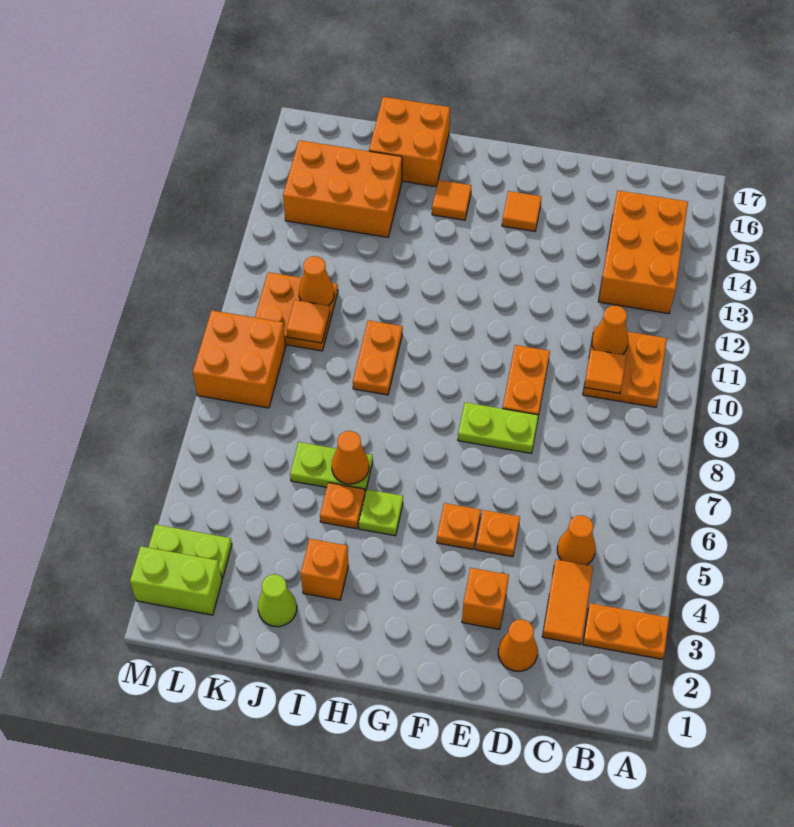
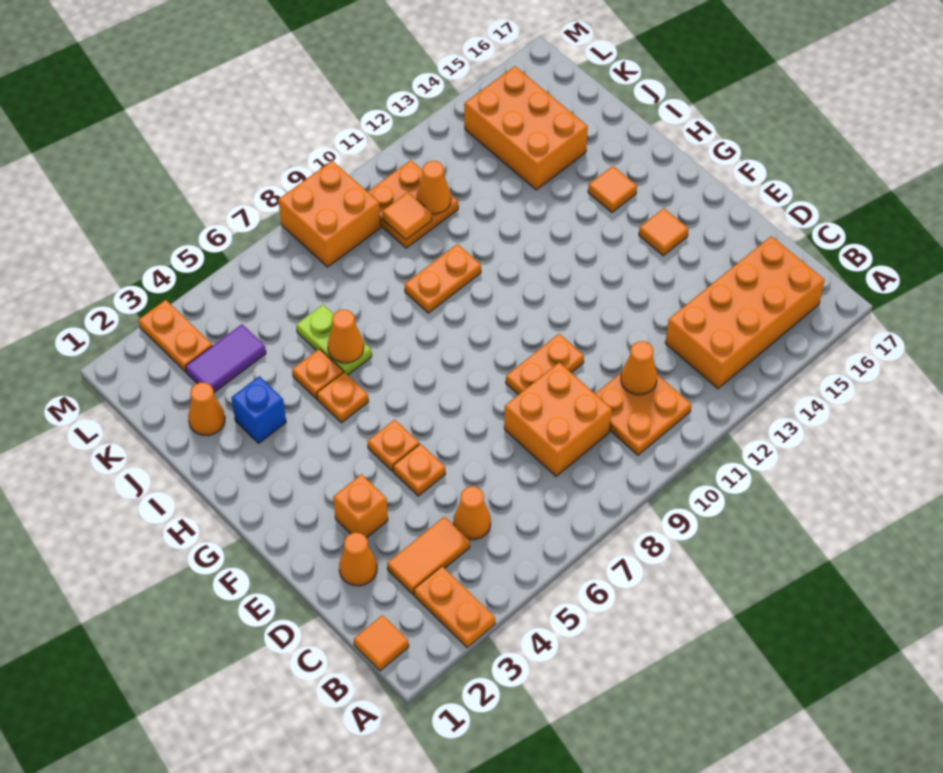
orange 2x3 brick [598,191,688,314] -> orange 2x4 brick [665,236,825,388]
orange 1x1 tile [584,350,626,393] -> orange 1x1 tile moved to [354,615,409,671]
lime 1x2 plate [458,402,538,453] -> none
lime 1x1 plate [359,489,403,536] -> orange 1x1 plate [317,372,369,423]
orange 1x1 brick [301,539,348,600] -> blue 1x1 brick [231,376,286,443]
orange 2x2 brick [369,97,450,187] -> orange 2x2 brick moved to [504,362,612,476]
lime 1x1 cone [258,574,297,627] -> orange 1x1 cone [188,382,225,436]
none -> purple 1x2 tile [186,324,266,392]
lime 1x2 brick [130,546,222,615] -> none
lime 1x2 plate [148,524,232,579] -> orange 1x2 plate [138,300,212,372]

